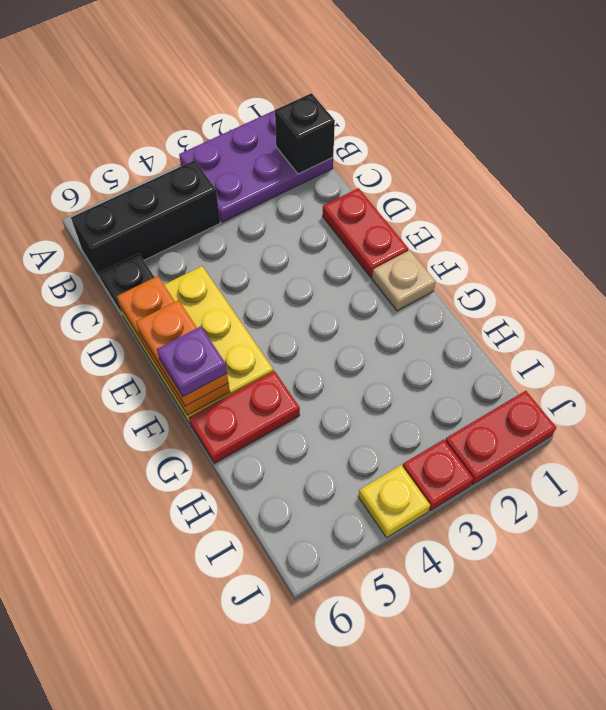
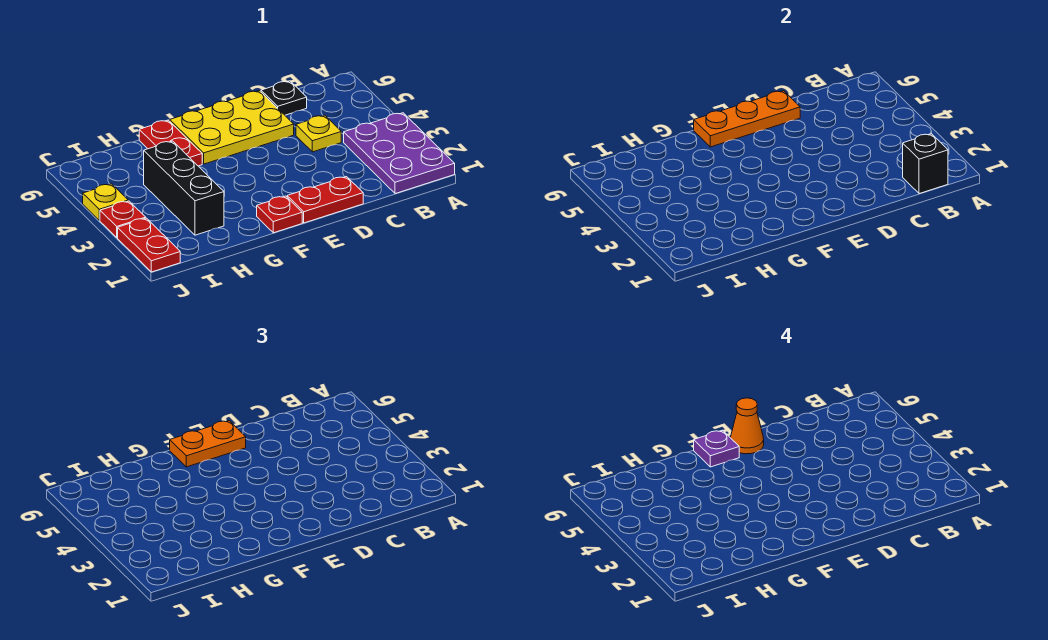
black 1x3 brick [71,160,220,281] -> black 1x3 brick moved to [144,141,224,235]
none -> yellow 1x1 plate [296,115,341,152]
none -> orange 1x1 cone [730,398,764,454]
tan 1x1 plate [372,250,436,311] -> red 1x1 plate [257,196,302,233]

